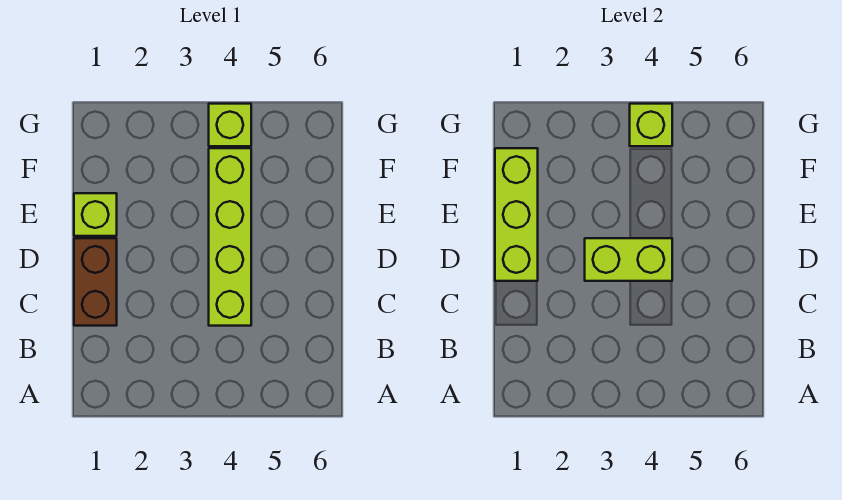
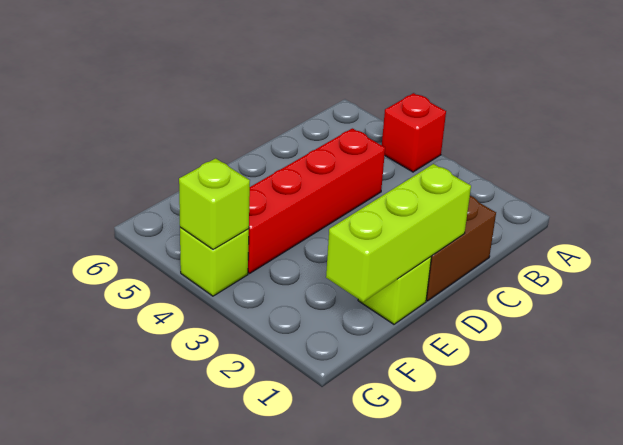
none -> red 1x1 brick [382,93,446,172]
lime 1x4 brick [209,148,251,326] -> red 1x4 brick [248,128,385,273]
lime 1x2 brick [585,238,672,281] -> none

